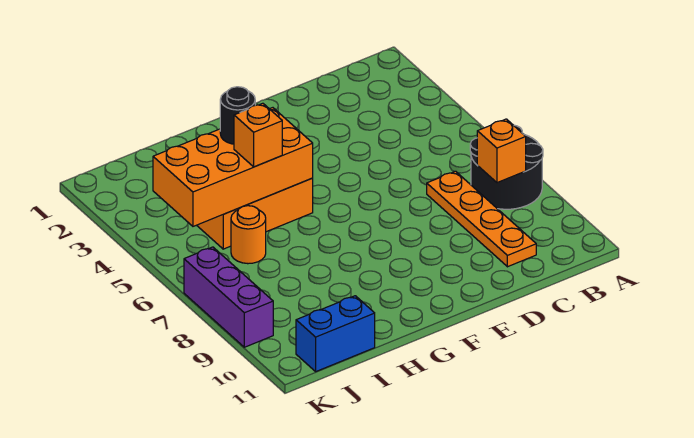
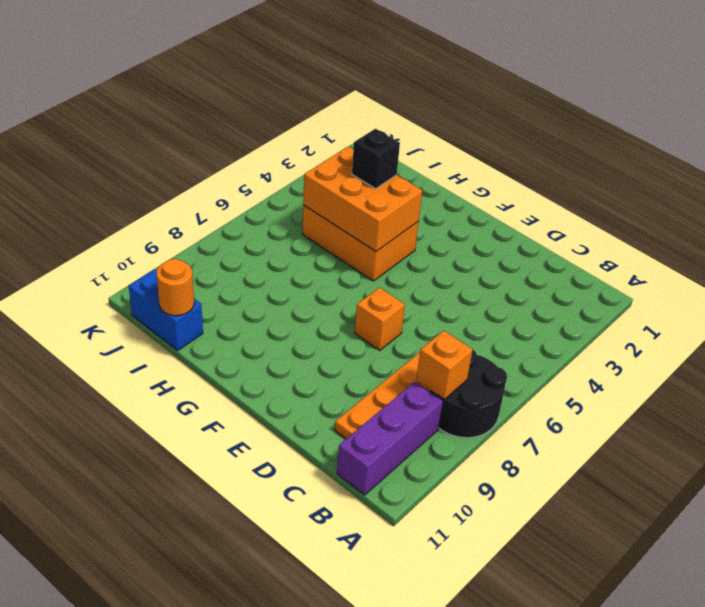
orange 2x4 brick [153,108,313,226] -> orange 2x3 brick [303,146,422,251]
black 1x1 round brick [220,87,255,144] -> black 1x1 brick [352,129,400,189]
orange 1x1 brick [234,103,282,167] -> orange 1x1 brick moved to [355,287,405,350]
orange 1x1 round brick [231,206,266,264] -> orange 1x1 round brick moved to [156,259,194,316]
purple 1x3 brick [184,247,273,347] -> purple 1x3 brick moved to [337,382,443,495]

